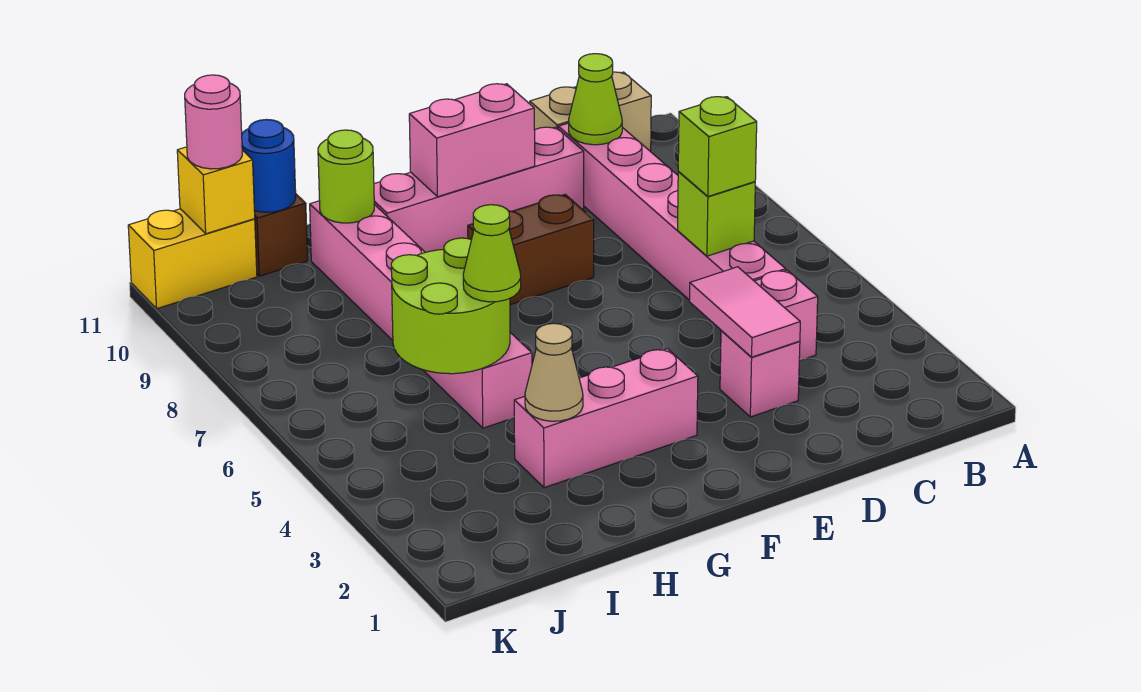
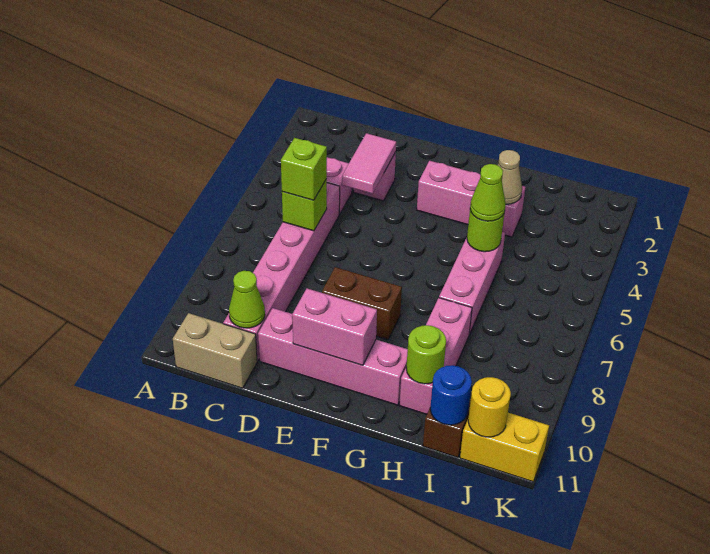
lime 2x2 round brick [391,238,510,374] -> lime 1x1 round brick [467,210,505,252]
yellow 1x1 brick [177,147,255,234] -> yellow 1x1 round brick [468,377,511,437]
pink 1x1 round brick [185,75,242,169] -> none

